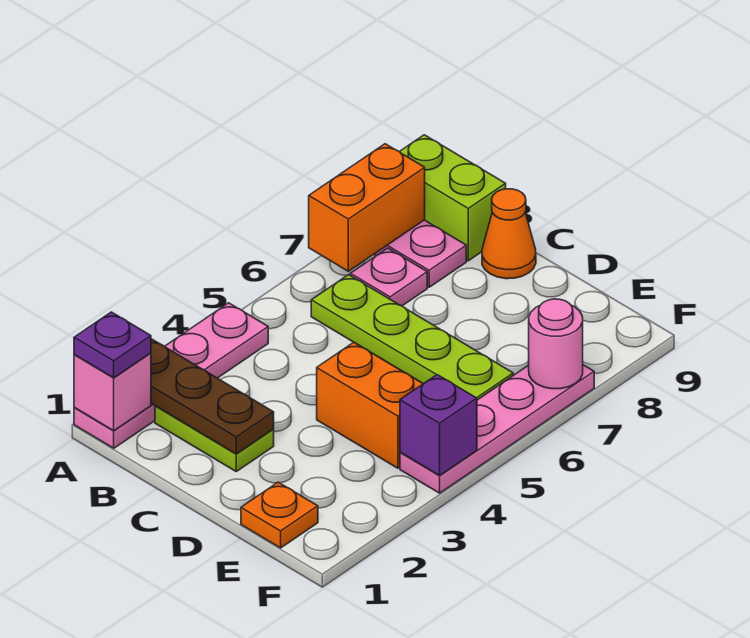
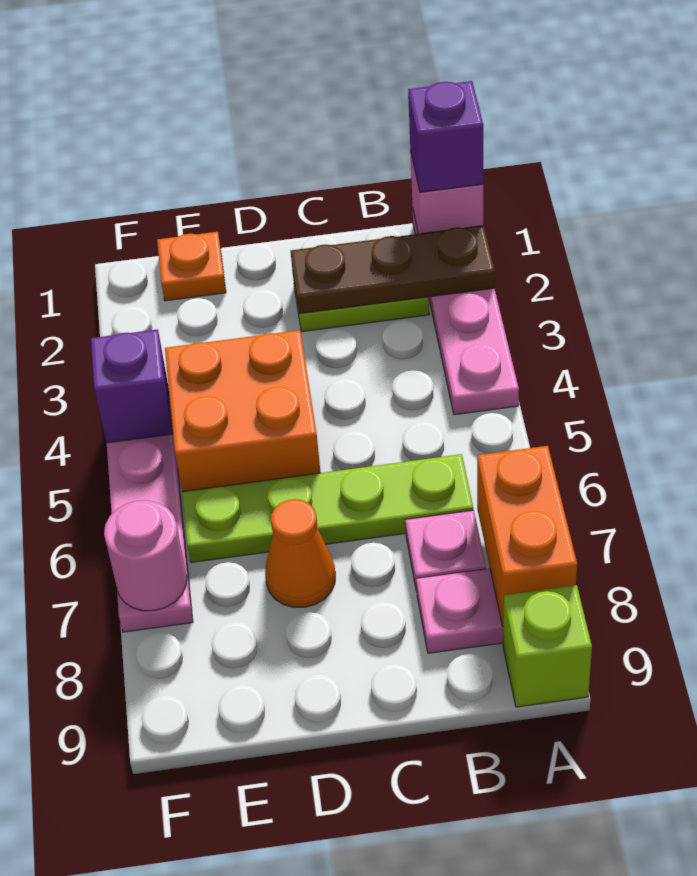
purple 1x1 plate [74,312,151,378] -> purple 1x1 brick [408,81,483,192]
lime 1x2 brick [399,135,506,261] -> lime 1x1 brick [503,585,592,707]
orange 1x1 cone [482,189,536,279] -> orange 1x1 cone moved to [265,499,335,607]
orange 1x2 brick [317,342,423,468] -> orange 2x2 brick [165,330,321,491]

